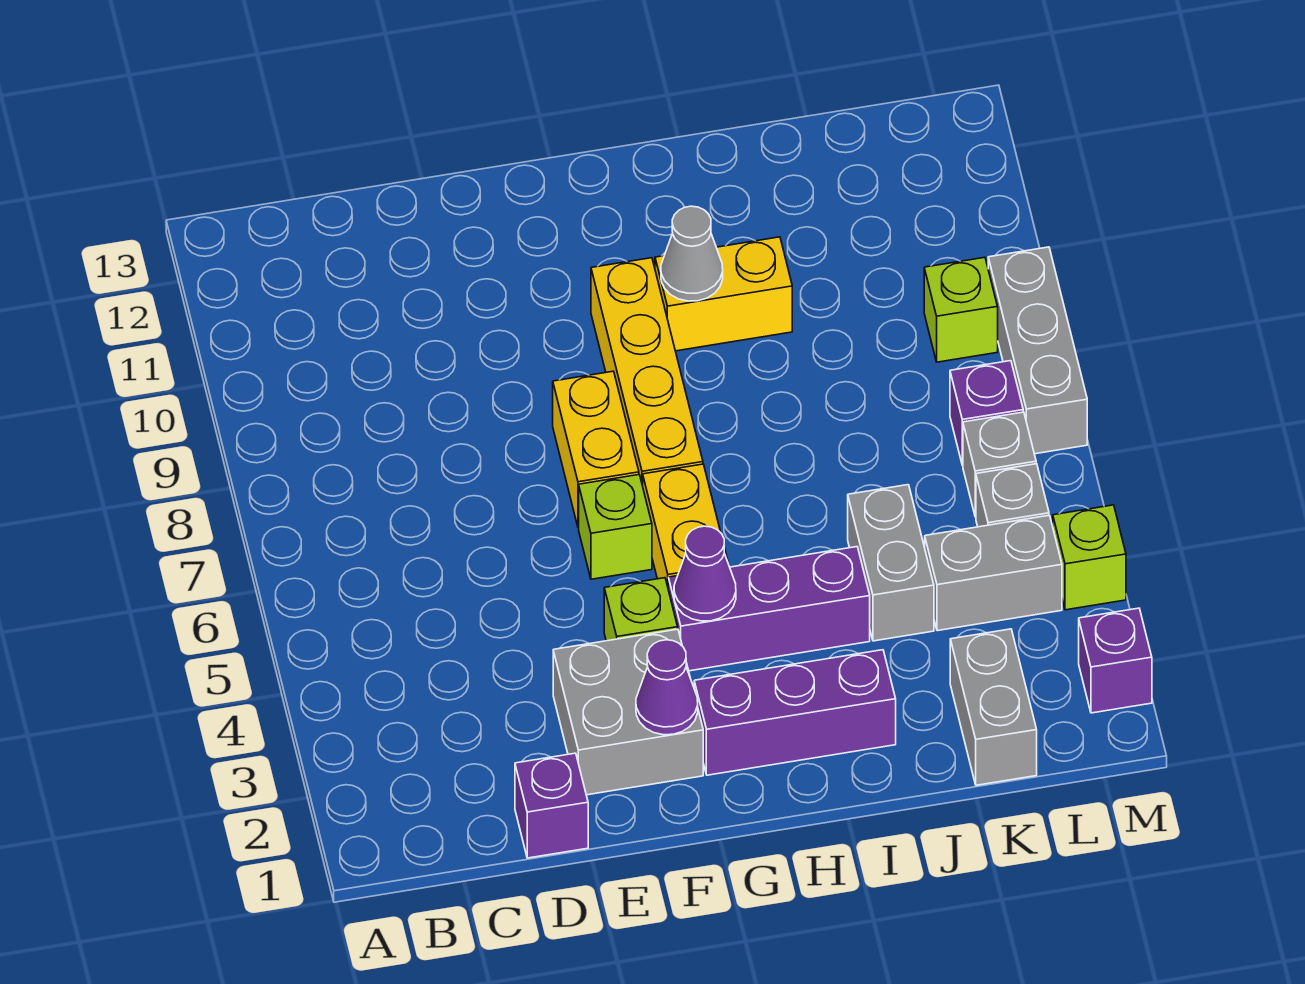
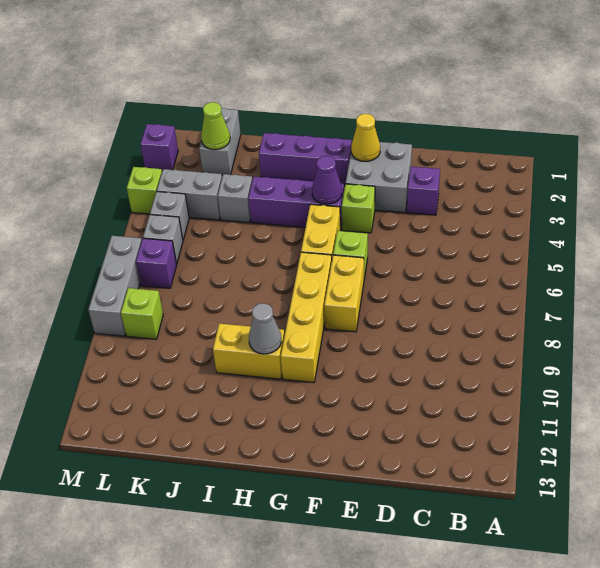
purple 1x1 brick [515,753,588,858] -> purple 1x1 brick moved to [407,167,440,215]
purple 1x1 cone [636,640,698,735] -> yellow 1x1 cone [351,114,380,161]
grey 1x2 brick [848,485,934,641] -> grey 1x1 brick [218,174,252,223]
none -> lime 1x1 cone [201,102,230,150]

